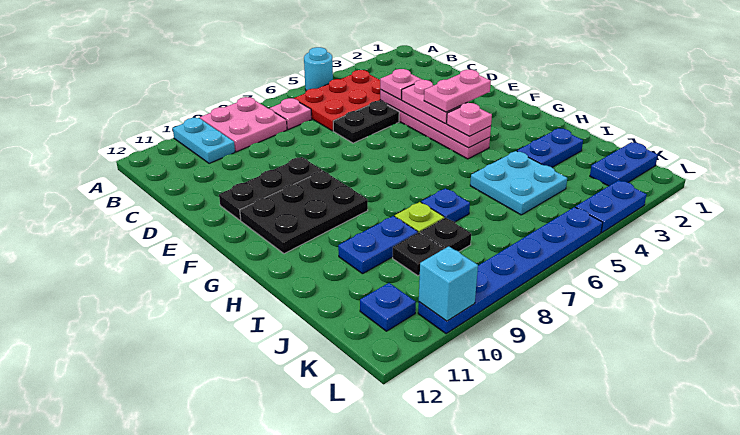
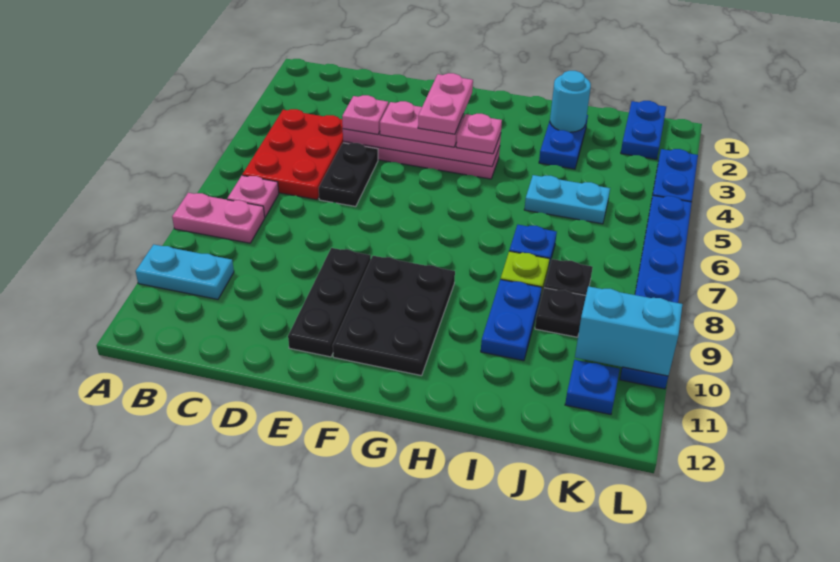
cyan 1x1 round brick [304,47,333,91] -> cyan 1x1 round brick moved to [550,71,591,132]
pink 2x2 plate [200,97,287,152] -> pink 1x2 plate [172,193,265,243]
cyan 2x2 plate [470,151,567,215] -> cyan 1x2 plate [524,175,610,224]
cyan 1x1 brick [419,246,478,321] -> cyan 1x2 brick [575,286,683,376]

